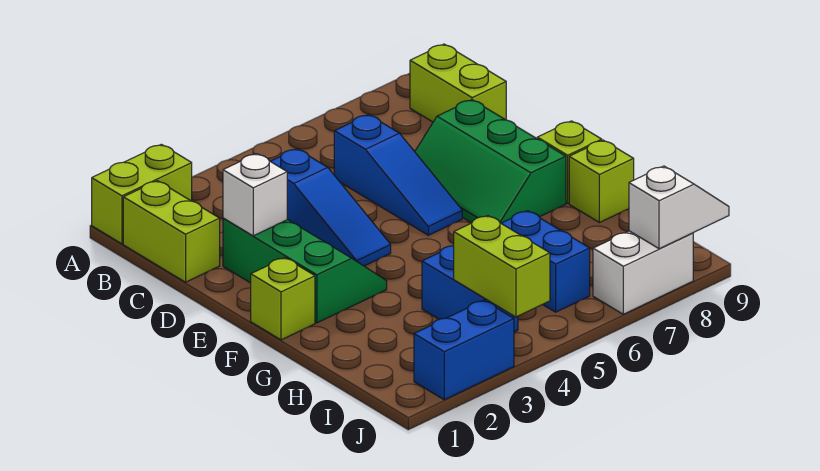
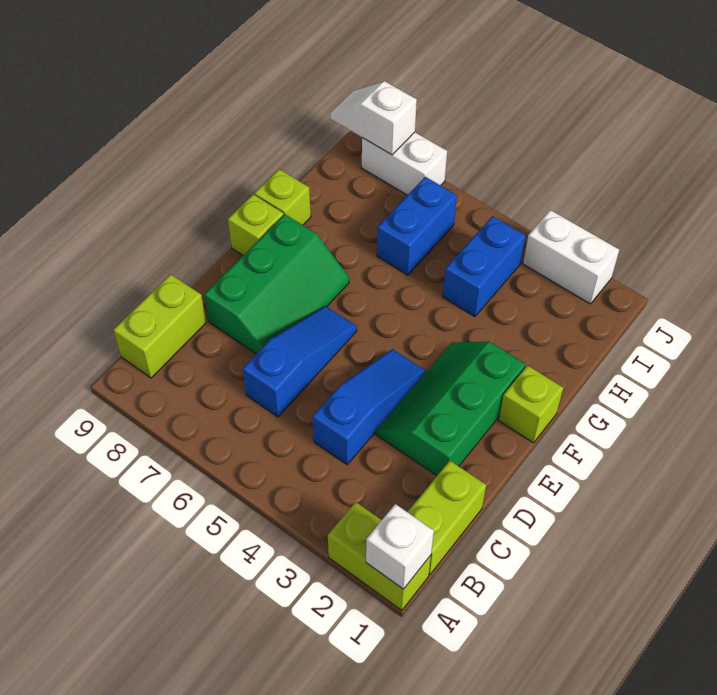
white 1x1 brick [223,154,287,236] -> white 1x1 brick moved to [366,504,434,589]
lime 1x2 brick [454,216,550,317] -> none
blue 1x2 brick [414,300,514,400] -> white 1x2 brick [523,210,619,304]

